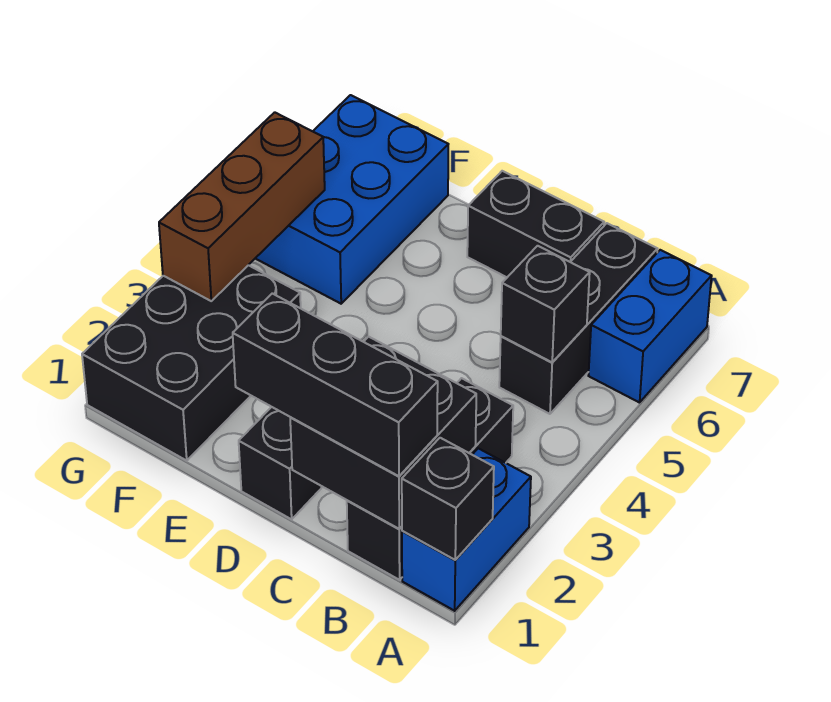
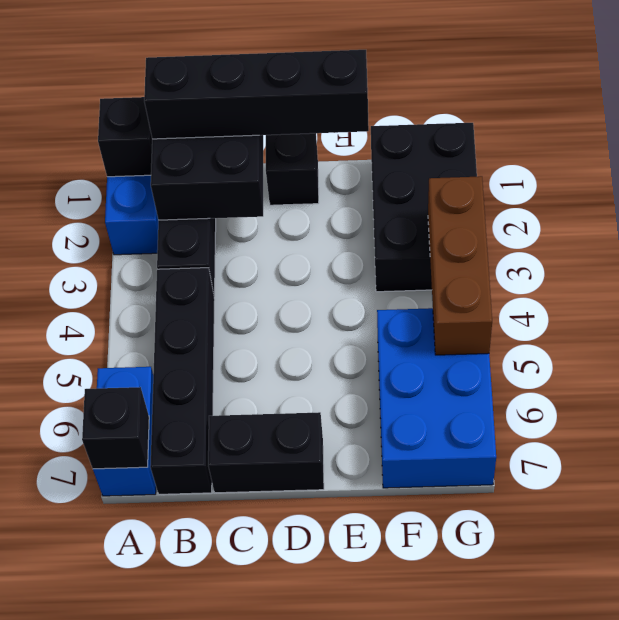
black 1x3 brick [233,294,438,476] -> black 1x4 brick [144,50,369,139]
black 1x3 brick [499,223,657,414] -> black 1x4 brick [150,268,215,494]
black 1x1 brick [501,246,590,362] -> black 1x1 brick moved to [82,387,149,469]

